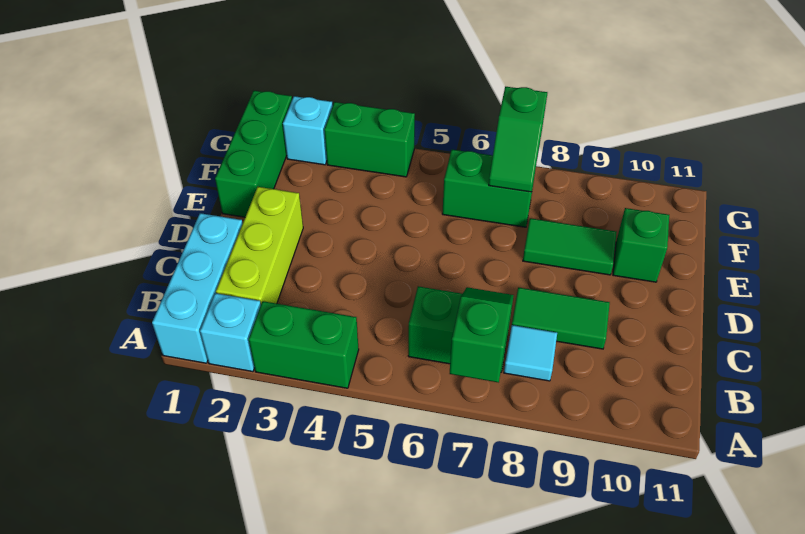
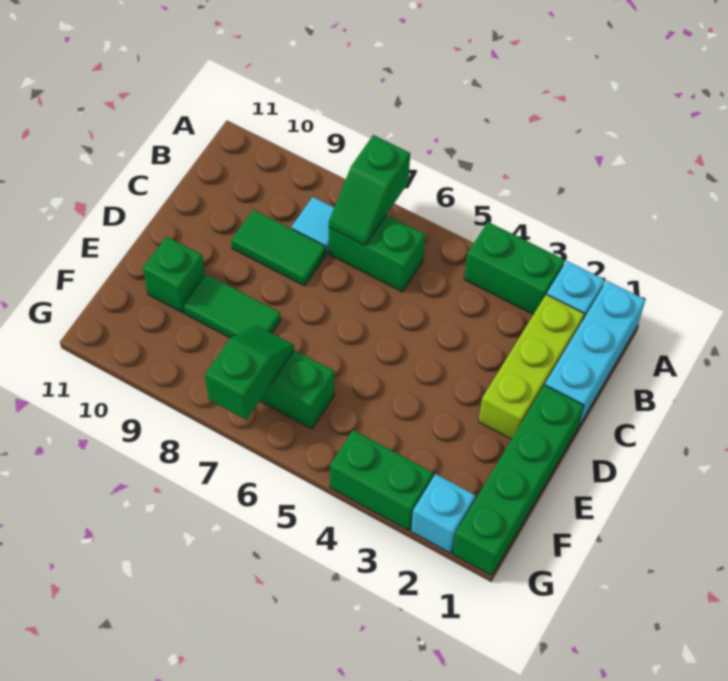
green 1x3 brick [215,91,292,217] -> green 1x4 brick [452,385,584,576]

